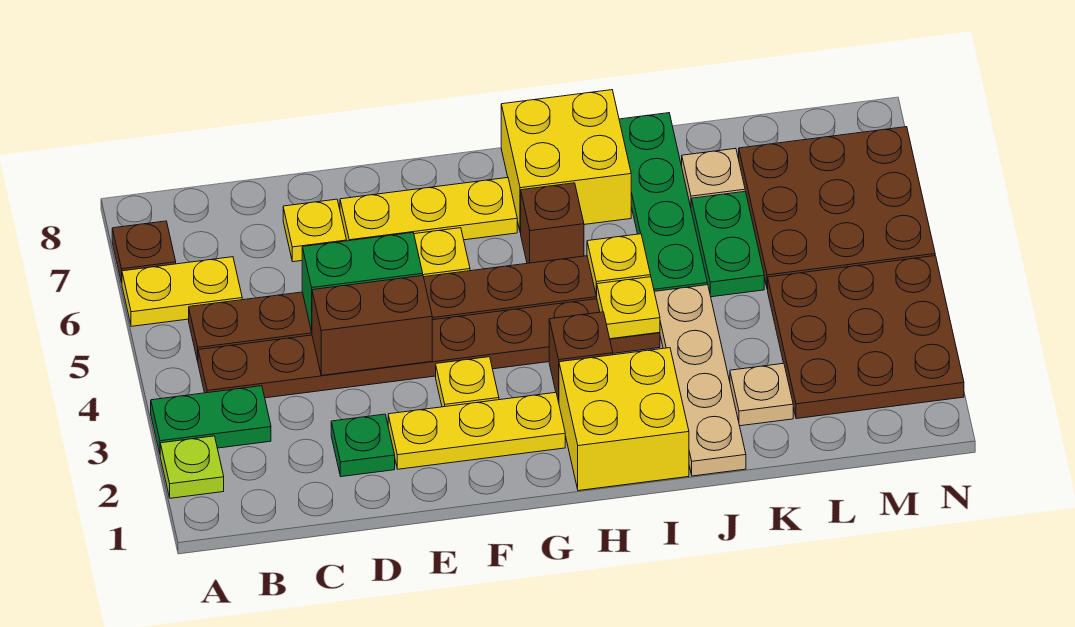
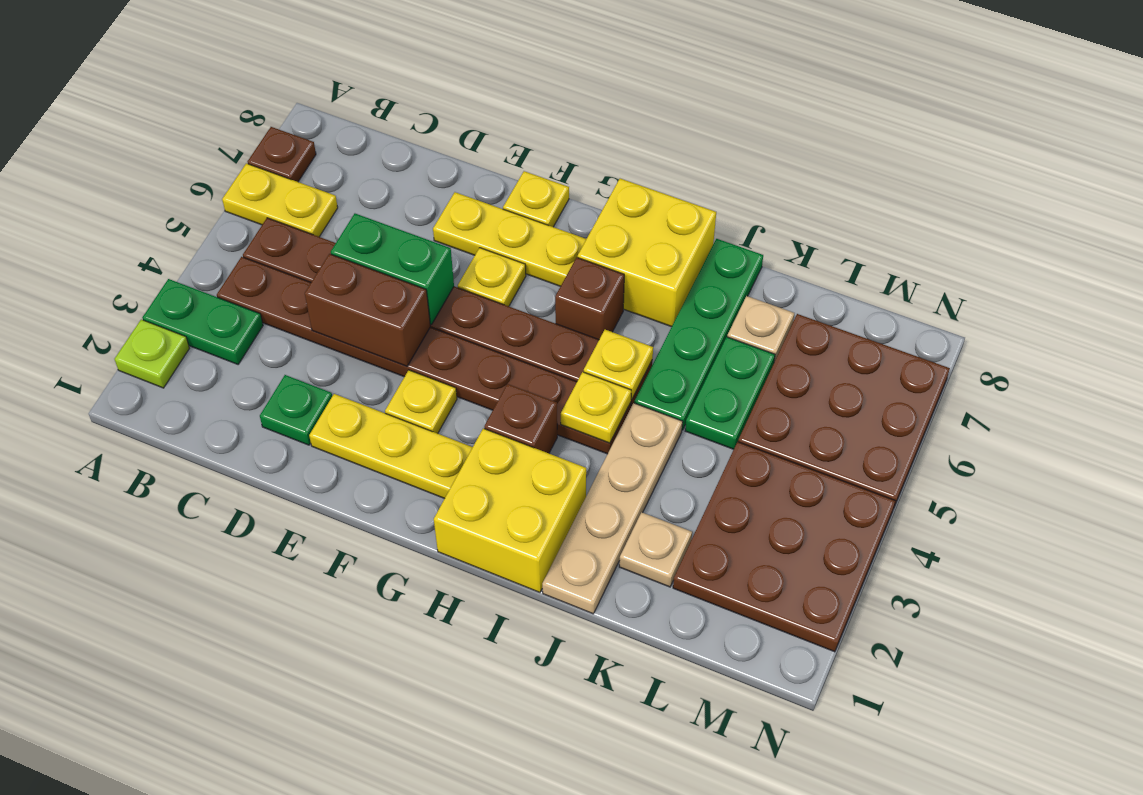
yellow 1x1 plate [283,199,347,262] -> yellow 1x1 plate moved to [503,171,569,227]

